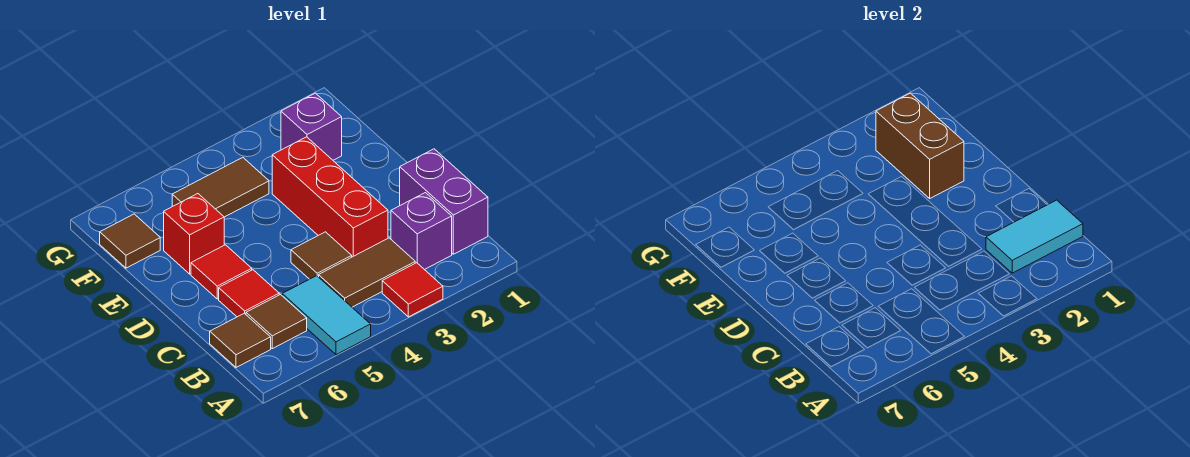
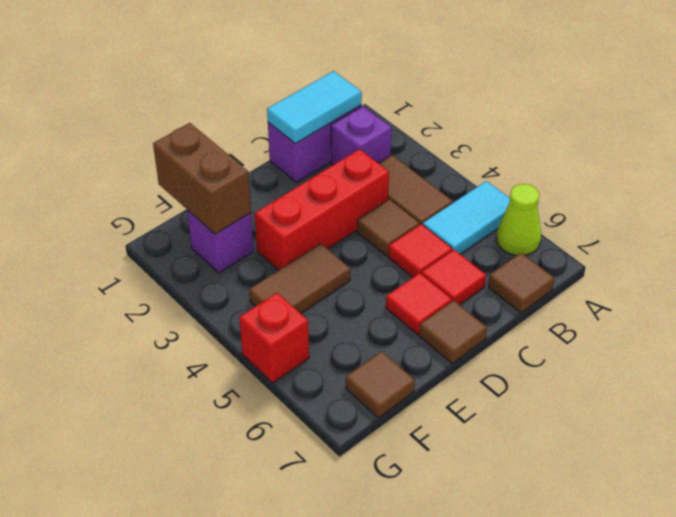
red 1x1 tile [382,263,443,317] -> red 1x1 tile moved to [388,224,452,277]
none -> lime 1x1 cone [497,184,541,255]
cyan 1x2 tile [986,200,1083,273] -> cyan 1x2 tile turned to [267,71,362,143]
brown 1x1 tile [246,295,307,349] -> brown 1x1 tile moved to [419,300,487,364]
brown 1x2 brick [876,93,964,198] -> brown 1x2 brick turned to [153,123,251,234]
red 1x1 brick [164,194,224,274] -> red 1x1 brick moved to [239,293,309,383]
brown 1x2 tile [172,158,269,217] -> brown 1x2 tile turned to [249,243,350,313]

